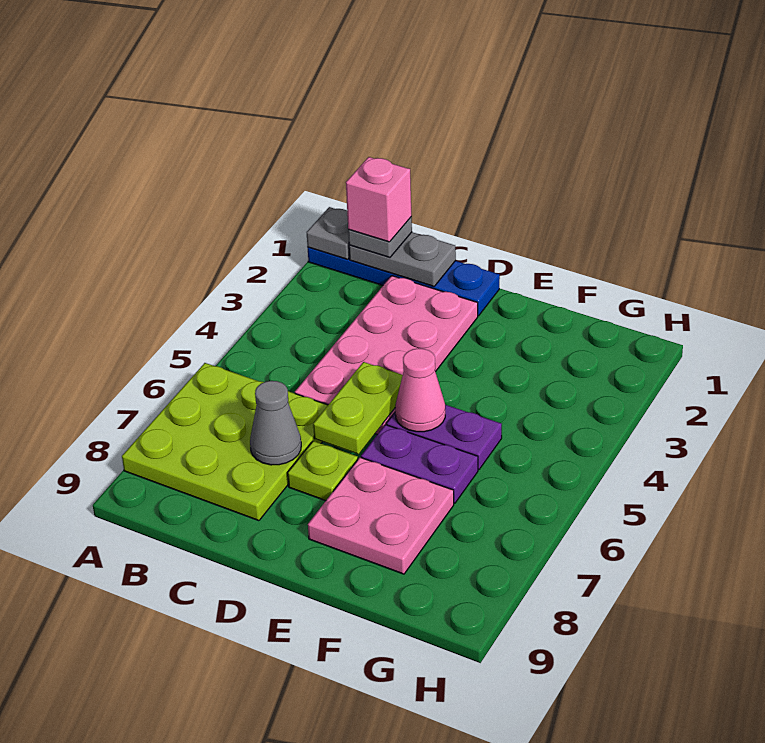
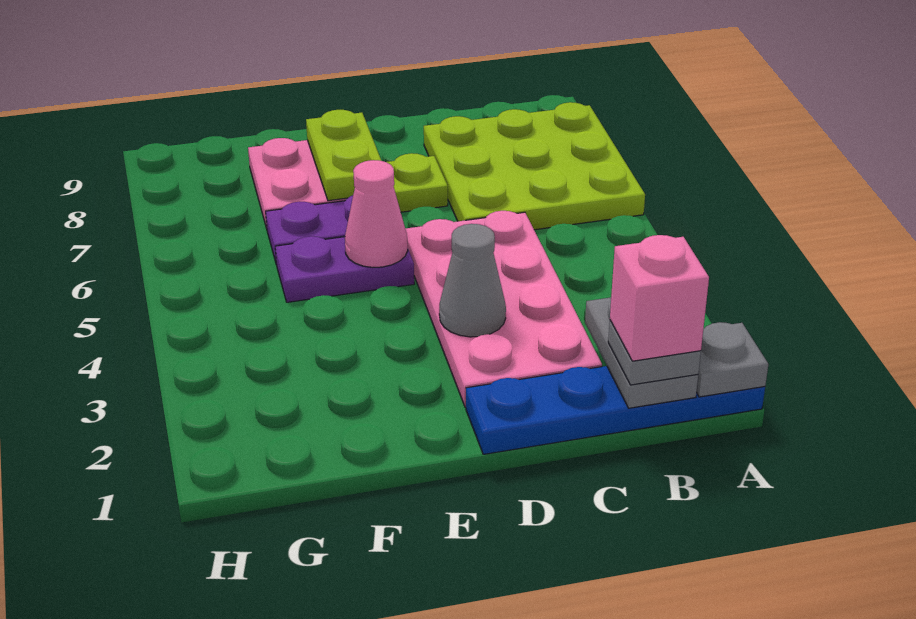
grey 1x2 plate [349,232,456,286] -> grey 1x2 plate turned to [585,297,698,408]
grey 1x1 cone [250,381,301,465] -> grey 1x1 cone moved to [439,224,506,337]
lime 1x2 plate [313,362,403,454] -> lime 1x2 plate moved to [306,110,381,201]

